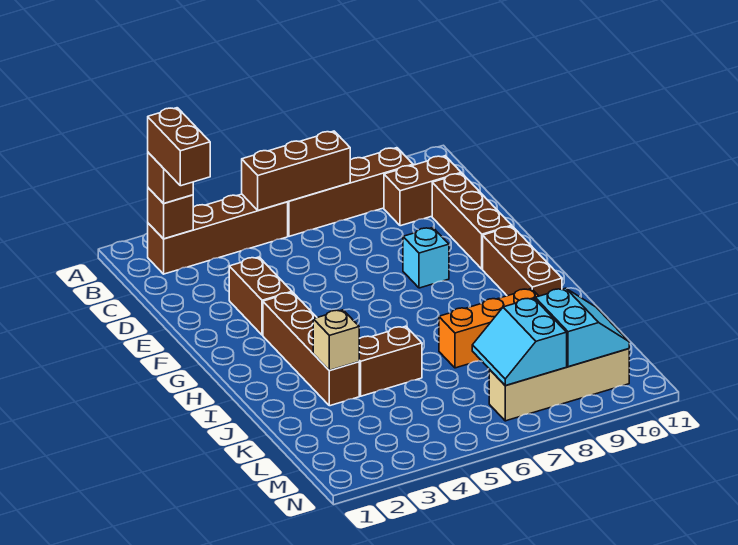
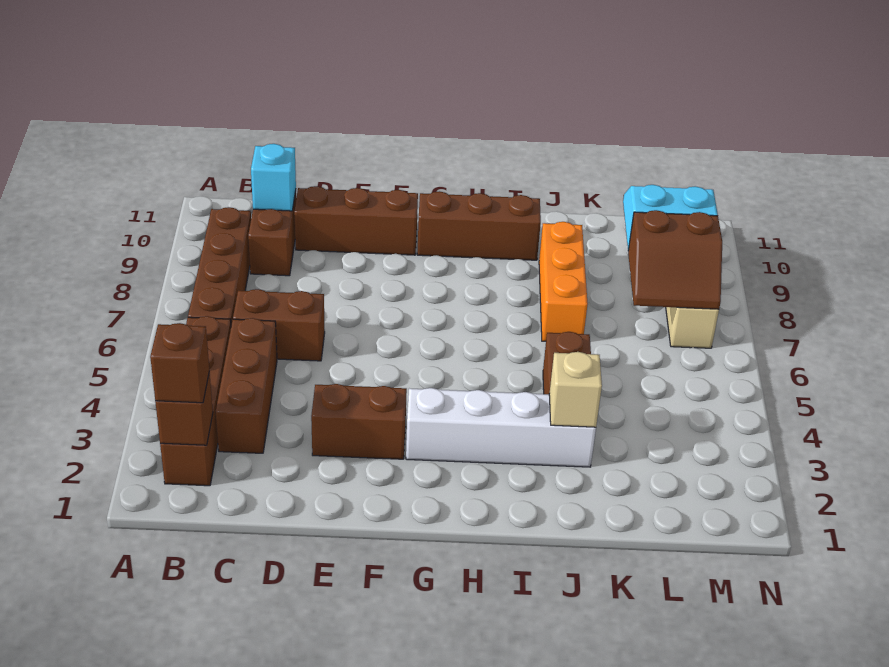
brown 1x2 brick [148,108,210,186] -> brown 1x2 brick moved to [233,289,325,361]
brown 1x3 brick [242,131,350,210] -> brown 1x3 brick moved to [216,318,277,453]
cyan 1x1 brick [403,228,449,288] -> cyan 1x1 brick moved to [251,144,296,211]
brown 1x4 brick [263,292,359,406] -> white 1x4 brick [406,388,596,467]
cyan 2x2 slope [472,298,567,385] -> brown 2x2 slope [628,210,722,309]

